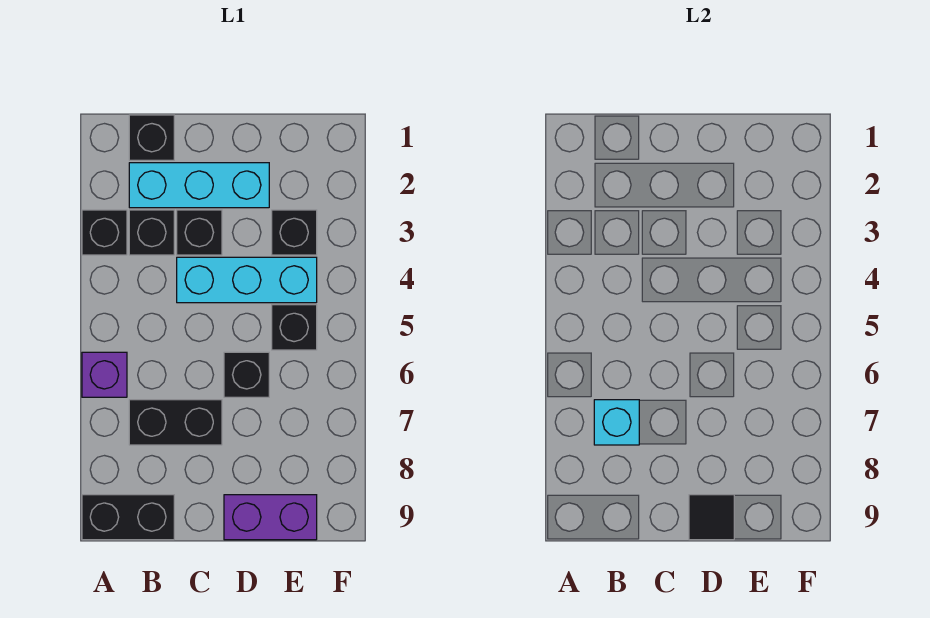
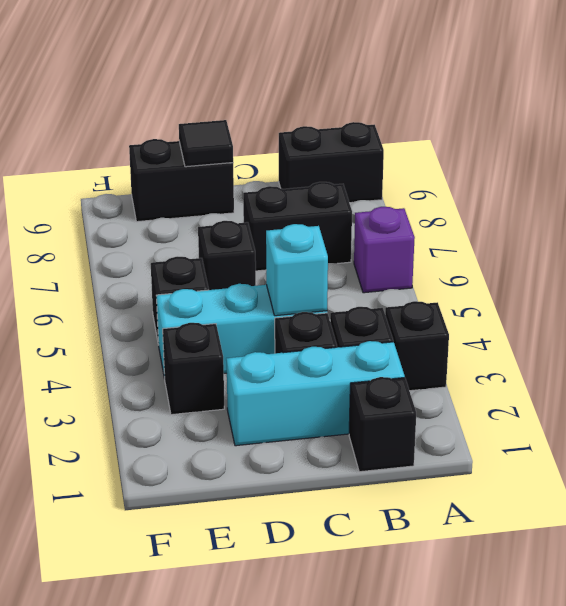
cyan 1x1 brick [594,400,639,445] -> cyan 1x1 brick moved to [266,224,328,316]
purple 1x2 brick [224,495,317,540] -> black 1x2 brick [129,139,234,222]

